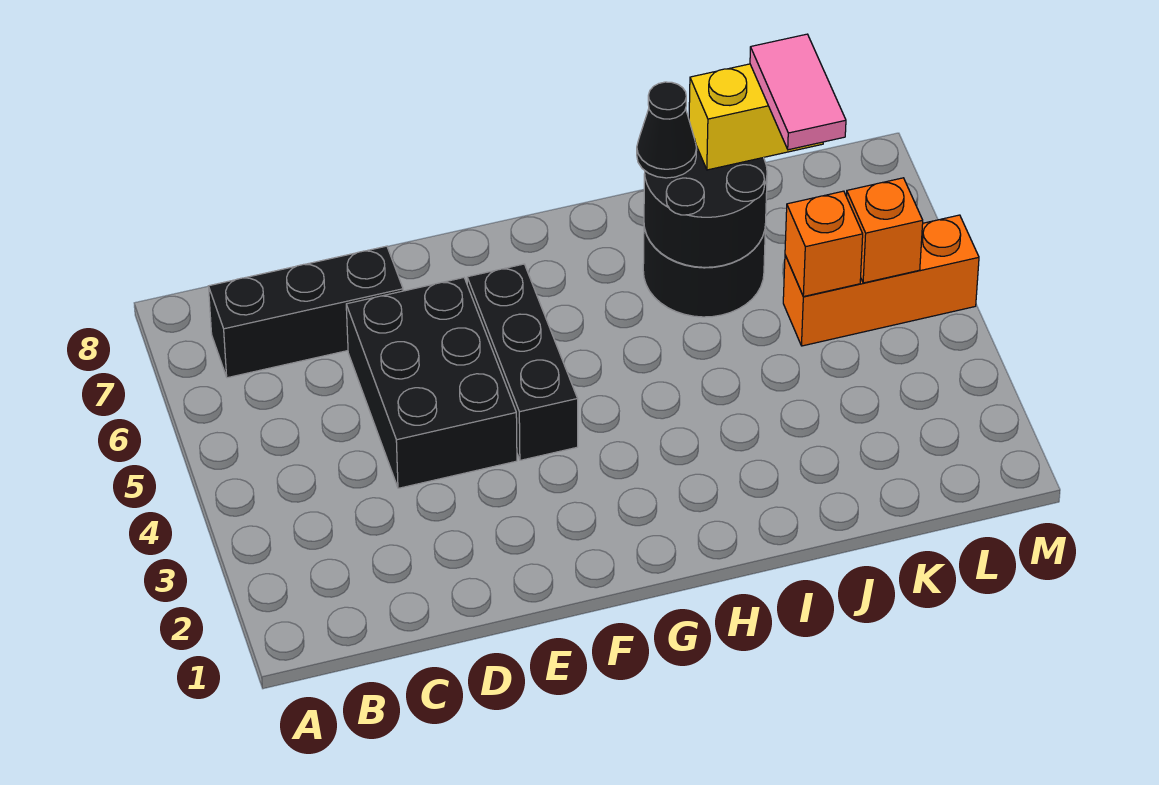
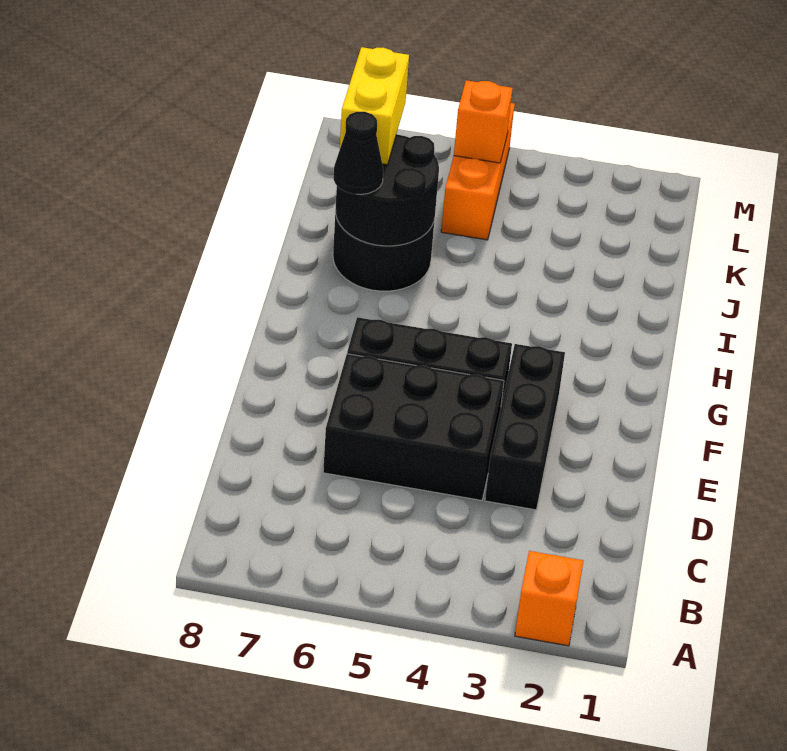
black 1x3 brick [208,246,403,378] -> black 1x3 brick moved to [485,344,565,510]
orange 1x1 brick [785,191,863,297] -> orange 1x1 brick moved to [515,551,583,646]
pink 1x2 tile [750,34,846,150] -> none

